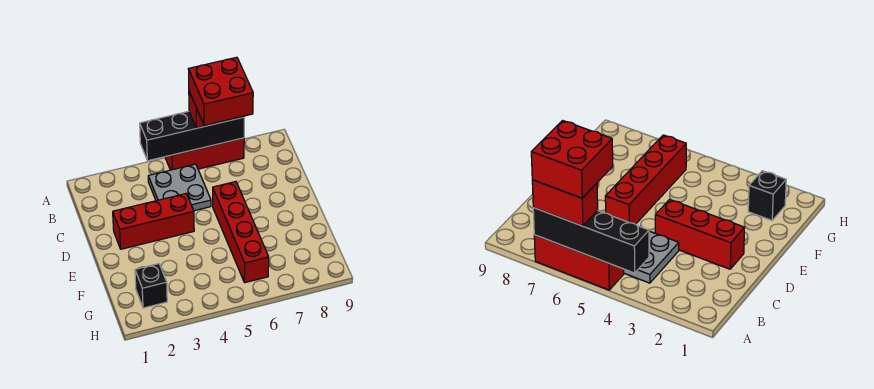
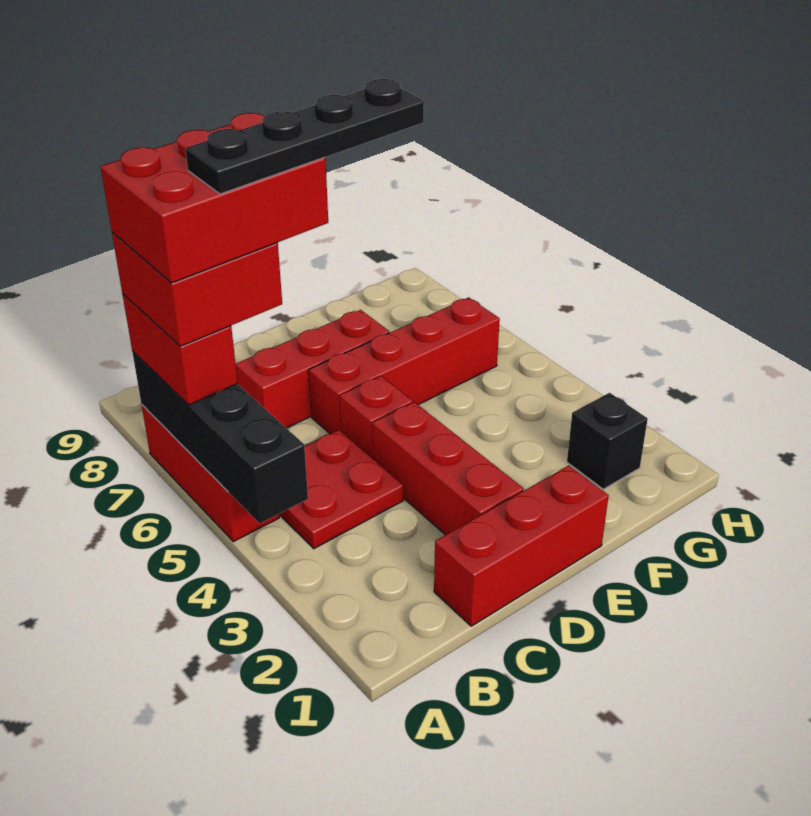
none -> red 2x3 brick [101,113,328,283]
grey 2x2 plate [148,164,211,211] -> red 2x2 plate [279,430,403,549]
none -> black 1x4 plate [185,79,424,194]
none -> red 1x3 brick [434,466,609,626]
none -> red 1x3 brick [236,310,389,428]
none -> red 1x1 brick [340,376,413,458]

